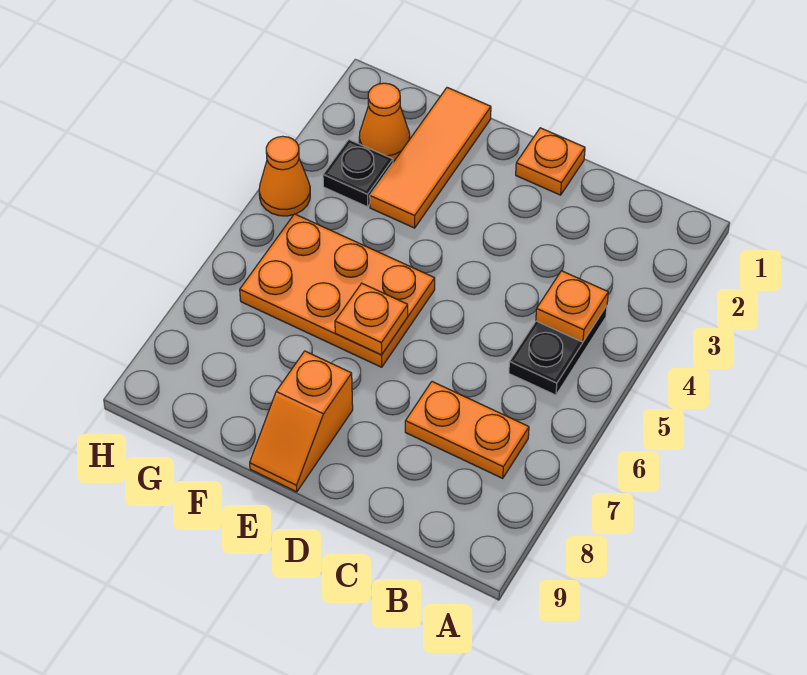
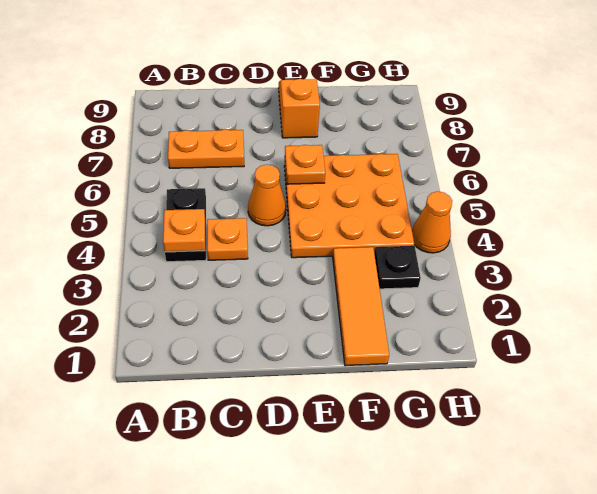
orange 1x1 plate [516,128,585,195] -> orange 1x1 plate moved to [207,218,248,260]
orange 2x3 plate [240,214,435,367] -> orange 3x3 plate [284,154,414,258]
orange 1x1 cone [359,83,410,161] -> orange 1x1 cone moved to [248,164,286,226]

